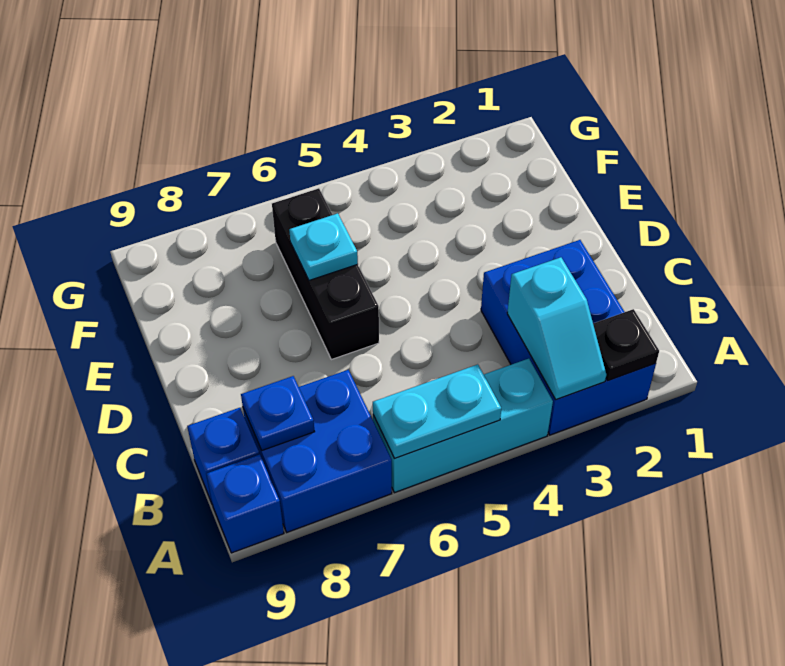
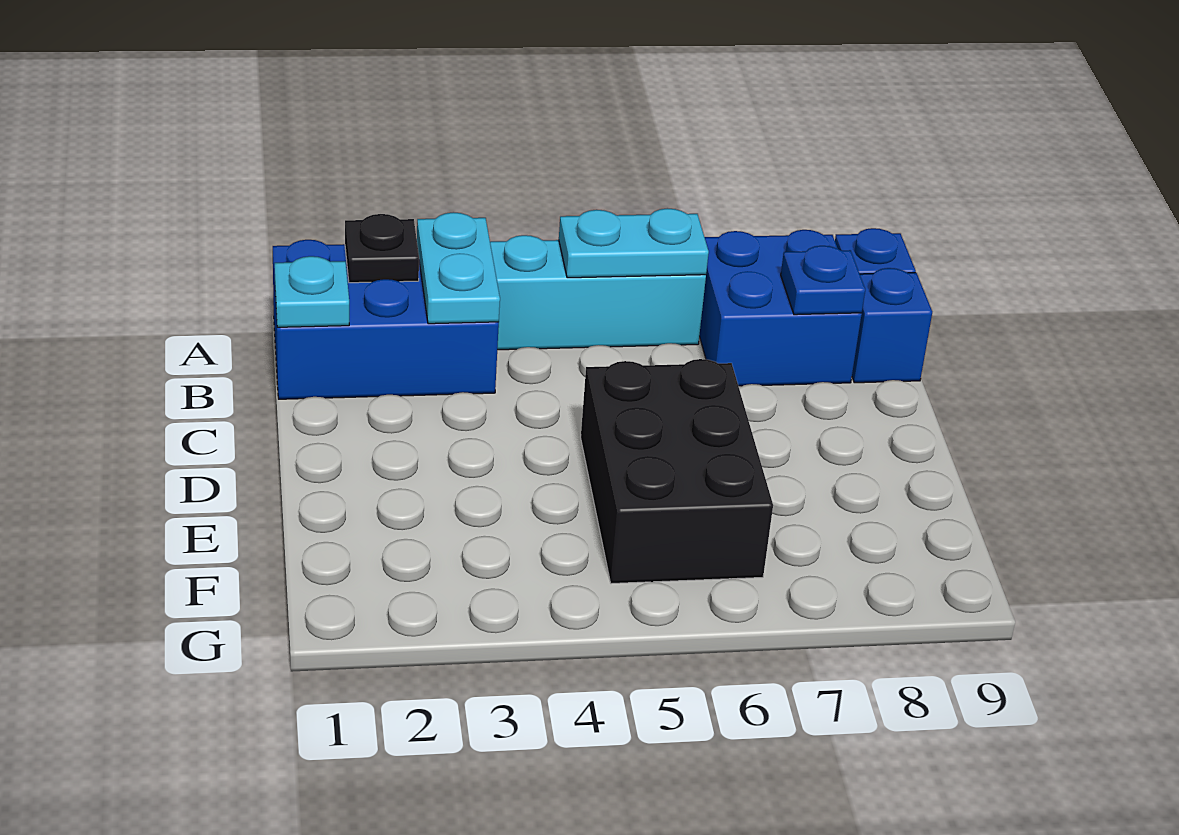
blue 2x3 brick [481,240,656,435] -> blue 2x3 brick turned to [273,240,499,399]
cyan 1x2 slope [507,257,606,400] -> cyan 1x2 plate [417,212,500,324]
black 1x3 brick [272,188,379,360] -> black 2x3 brick [581,359,773,584]
cyan 1x1 plate [289,213,358,280] -> cyan 1x1 plate moved to [275,256,349,327]

